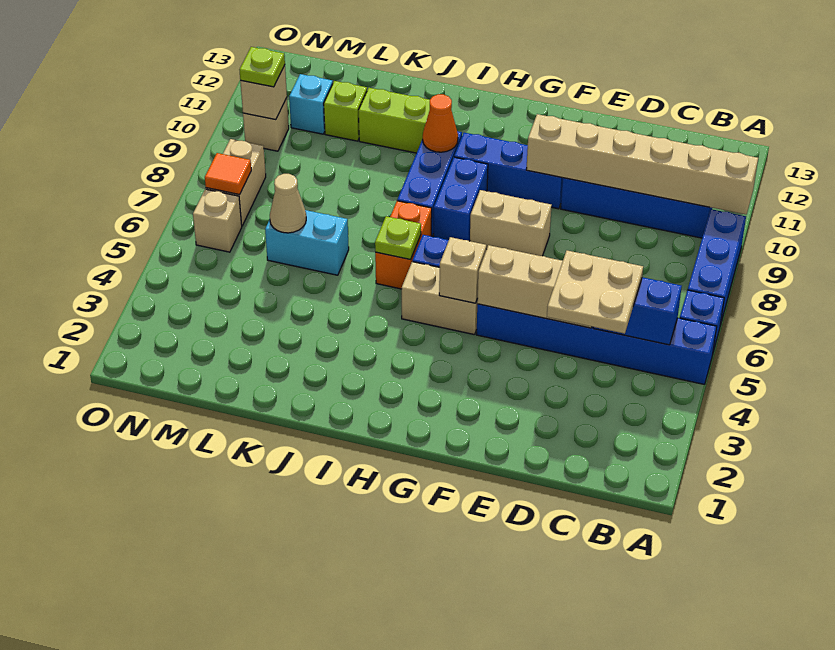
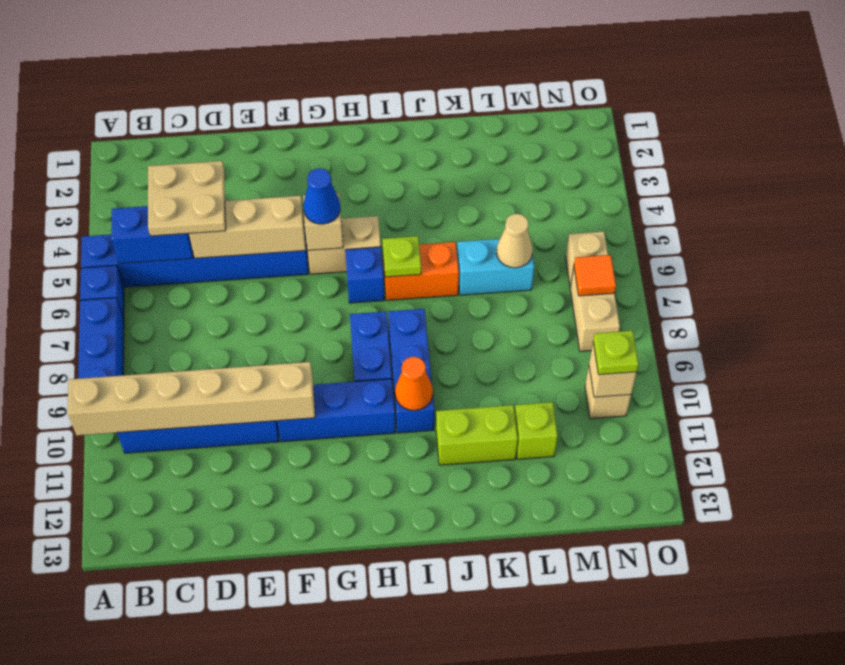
tan 1x2 brick [470,190,552,256] -> none
none -> blue 1x1 cone [303,168,340,224]
orange 1x2 brick [375,201,432,289] -> orange 1x2 brick turned to [383,242,459,300]
cyan 1x1 brick [289,74,333,134] -> none

